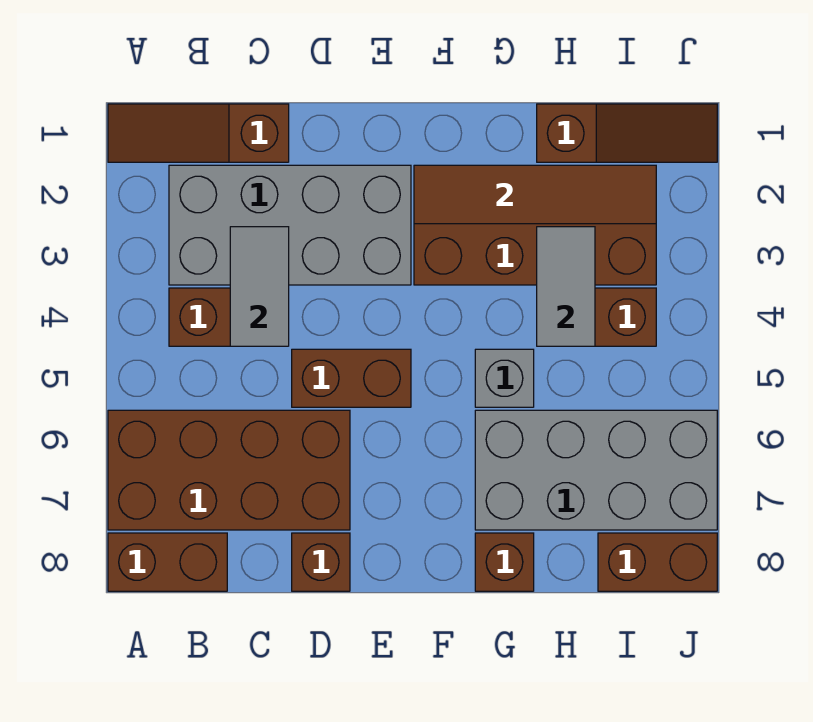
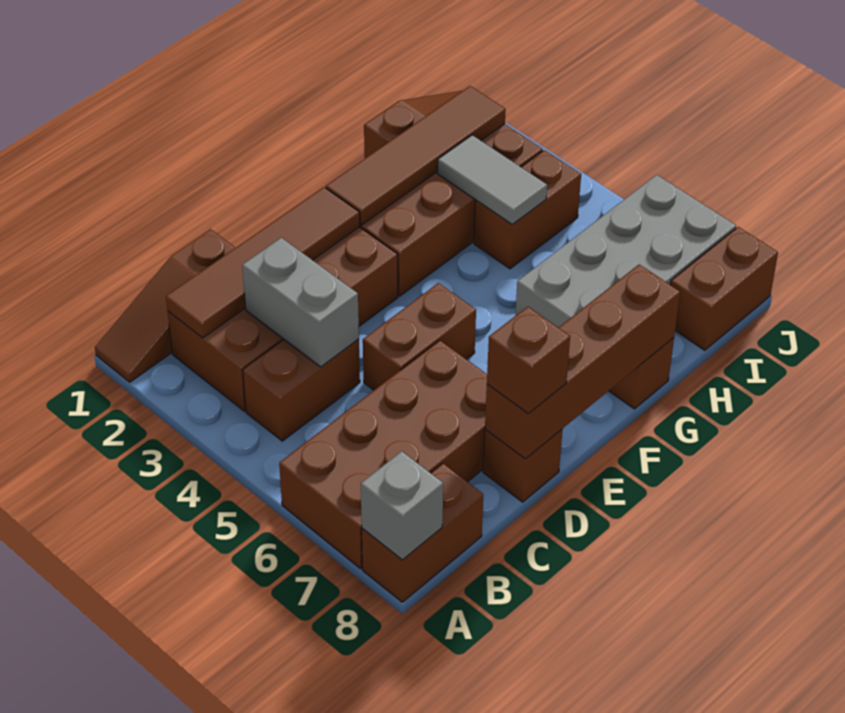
grey 2x4 brick [169,165,411,285] -> brown 2x4 brick [168,227,398,411]
none -> brown 1x4 tile [166,187,360,338]
grey 1x2 tile [230,227,289,346] -> grey 1x2 brick [242,238,359,367]
none -> brown 1x4 brick [485,264,680,459]
none -> brown 1x1 brick [487,307,570,414]
grey 1x1 brick [475,349,534,407] -> grey 1x1 brick moved to [361,451,443,560]

